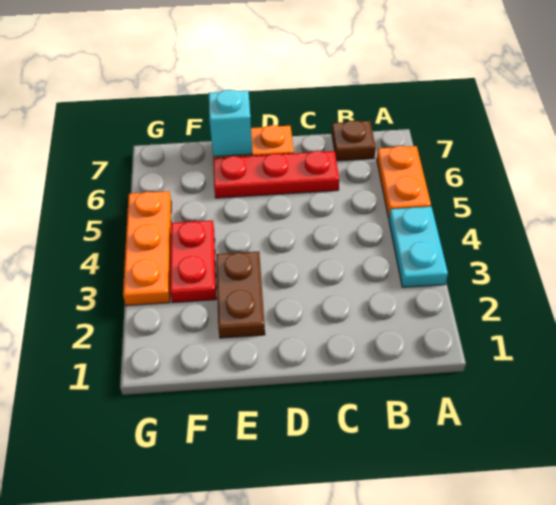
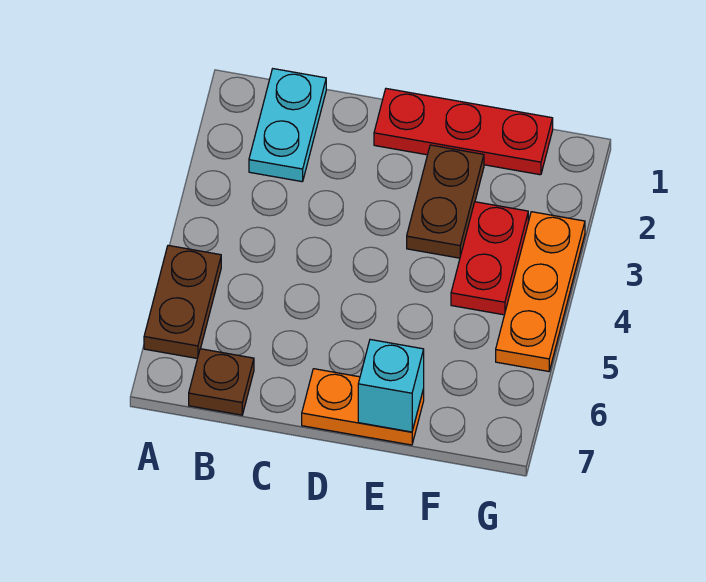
cyan 1x2 plate [389,207,448,287] -> cyan 1x2 plate moved to [249,69,326,182]
orange 1x2 plate [377,146,431,218] -> brown 1x2 plate [144,245,221,358]
red 1x3 plate [213,151,339,198] -> red 1x3 plate moved to [374,89,553,175]

